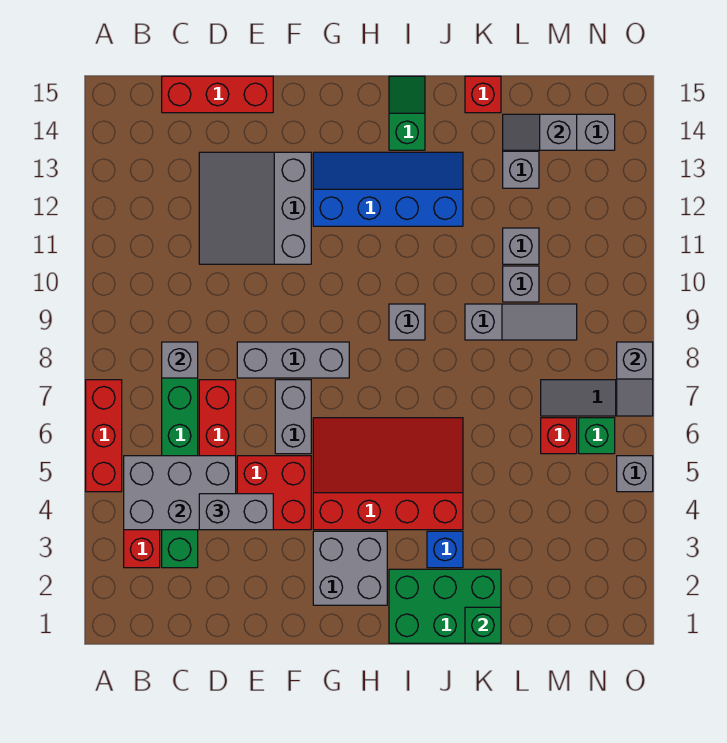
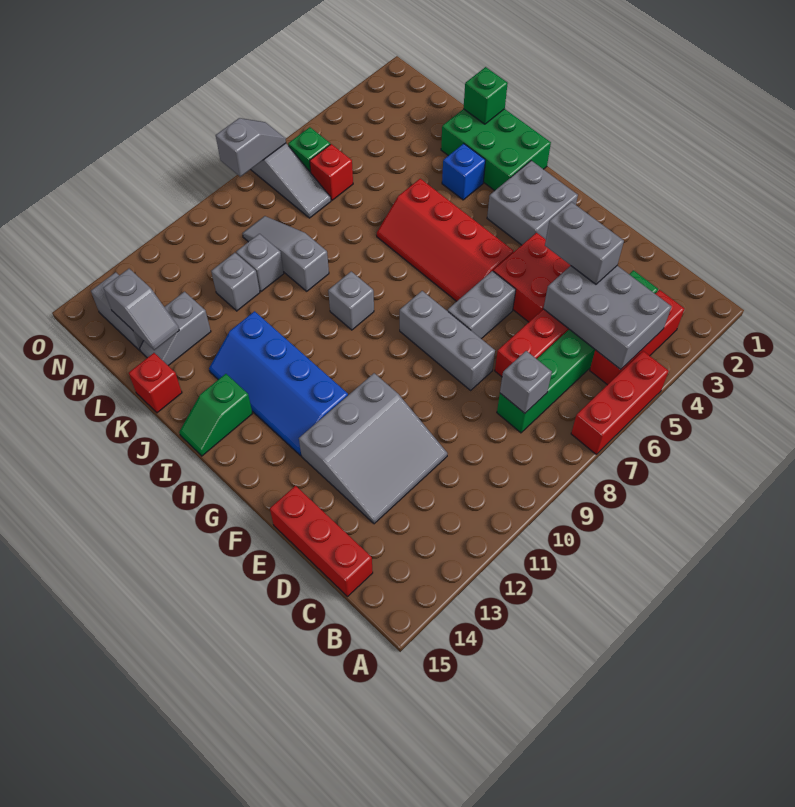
red 3x4 slope [313,418,463,530] -> red 2x4 slope [377,179,513,301]
grey 1x1 brick [617,456,653,492] -> none

